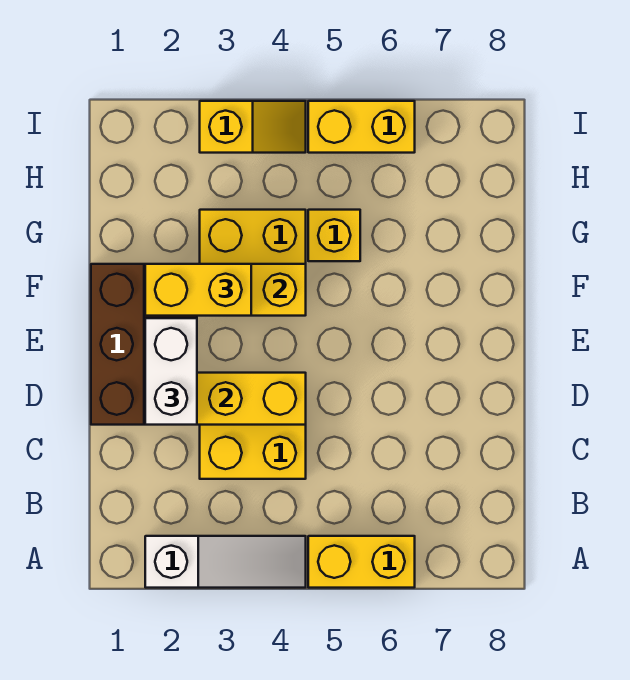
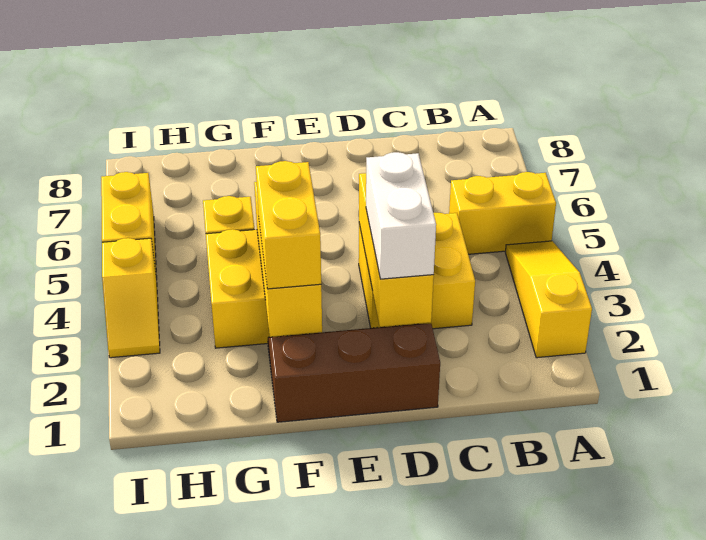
white 1x3 slope [145,536,306,588] -> yellow 1x3 slope [505,241,592,358]
yellow 1x2 brick [308,536,415,588] -> yellow 1x2 brick turned to [449,172,556,254]
white 1x2 brick [145,318,197,425] -> white 1x2 brick turned to [366,152,436,279]
yellow 1x2 slope [200,101,306,153] -> yellow 1x2 slope turned to [102,238,160,358]

